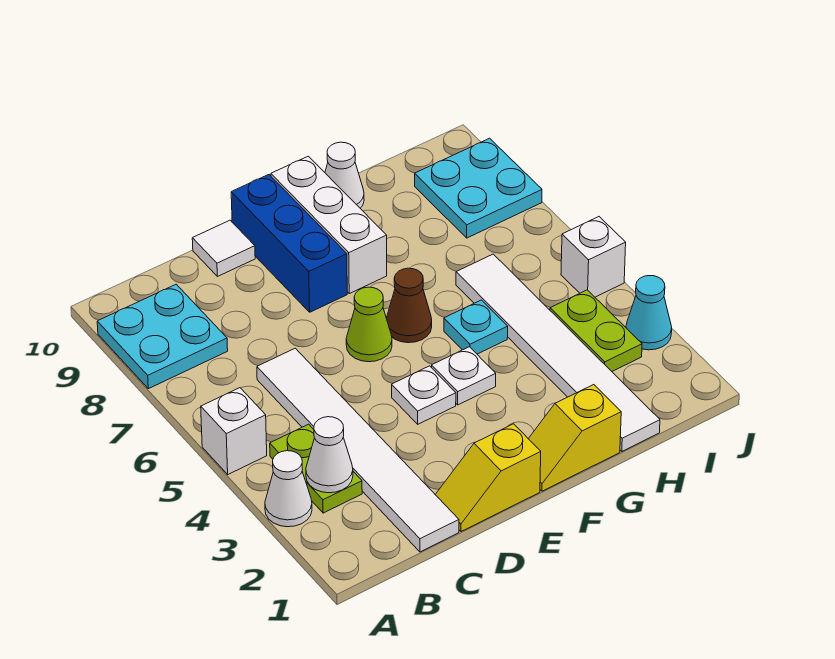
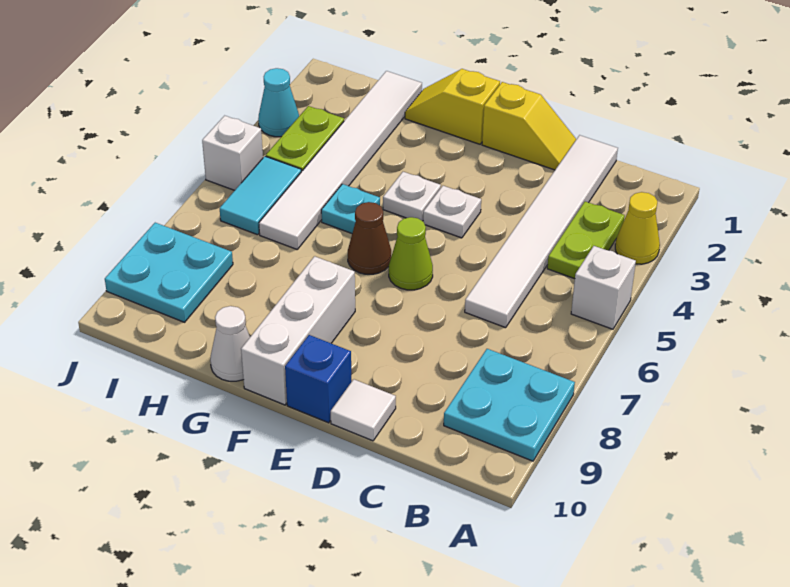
white 1x1 cone [265,451,312,527] -> yellow 1x1 cone [615,192,660,264]
white 1x1 cone [306,417,353,493] -> none
blue 1x3 brick [231,175,347,312] -> blue 1x1 brick [285,335,352,423]
yellow 1x2 slope [528,385,621,491] -> yellow 1x2 slope turned to [405,69,500,144]
none -> cyan 1x2 tile [220,156,301,235]

